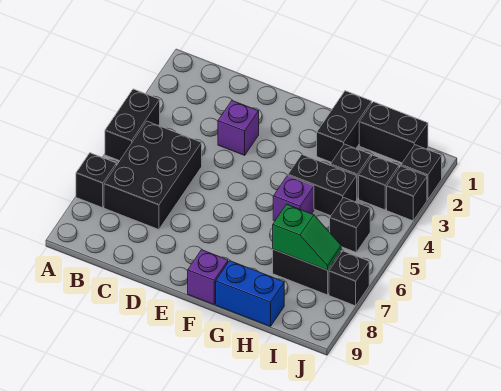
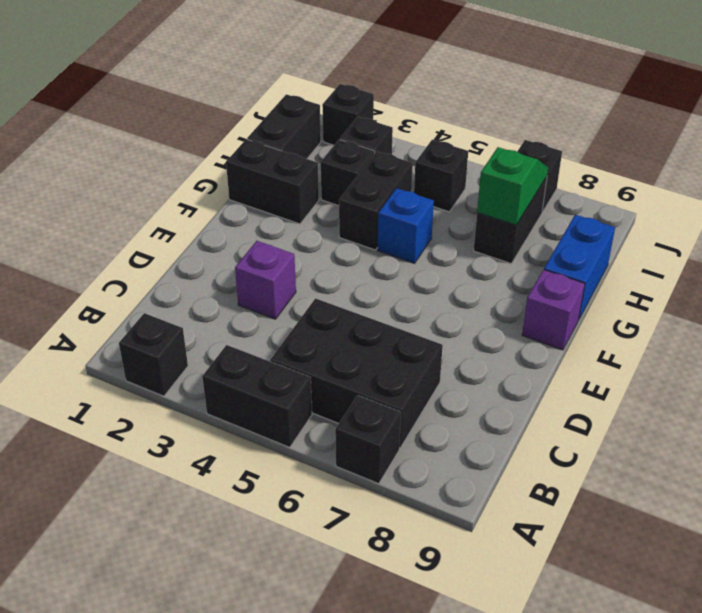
purple 1x1 brick [273,176,314,221] -> blue 1x1 brick [378,188,434,263]
black 1x1 brick [387,166,427,221] -> black 1x1 brick moved to [119,313,188,396]

